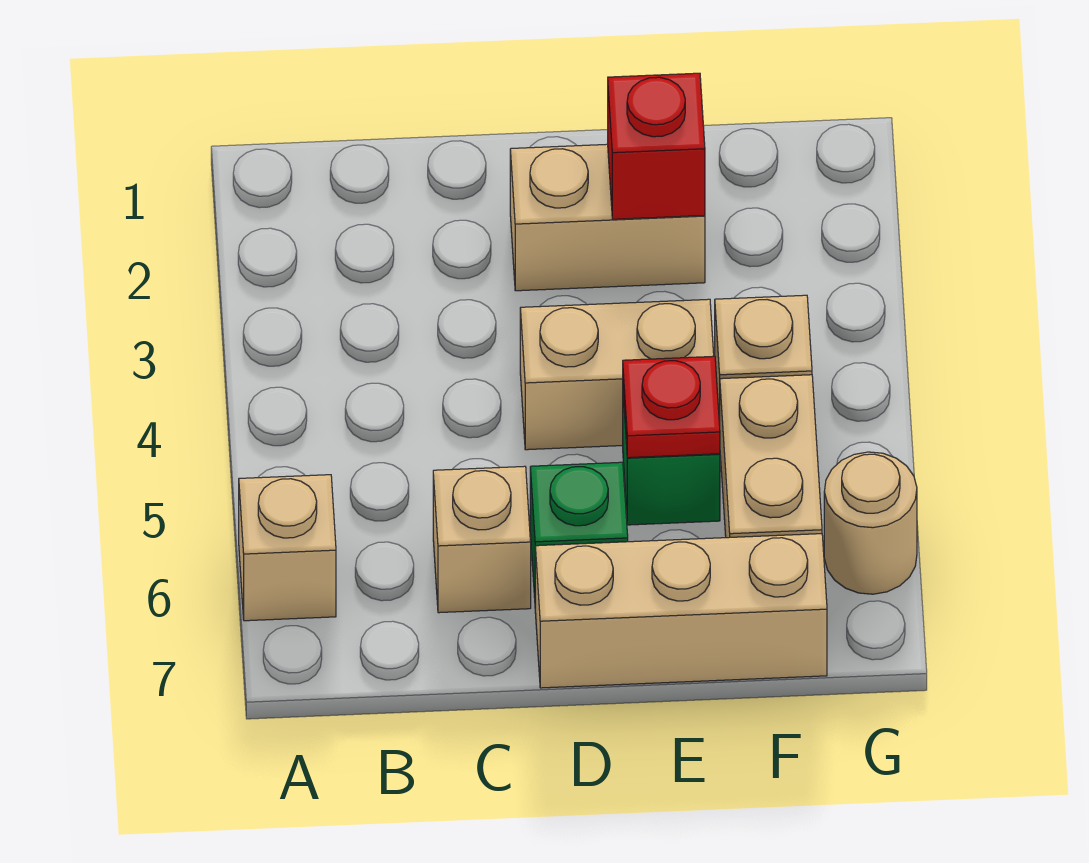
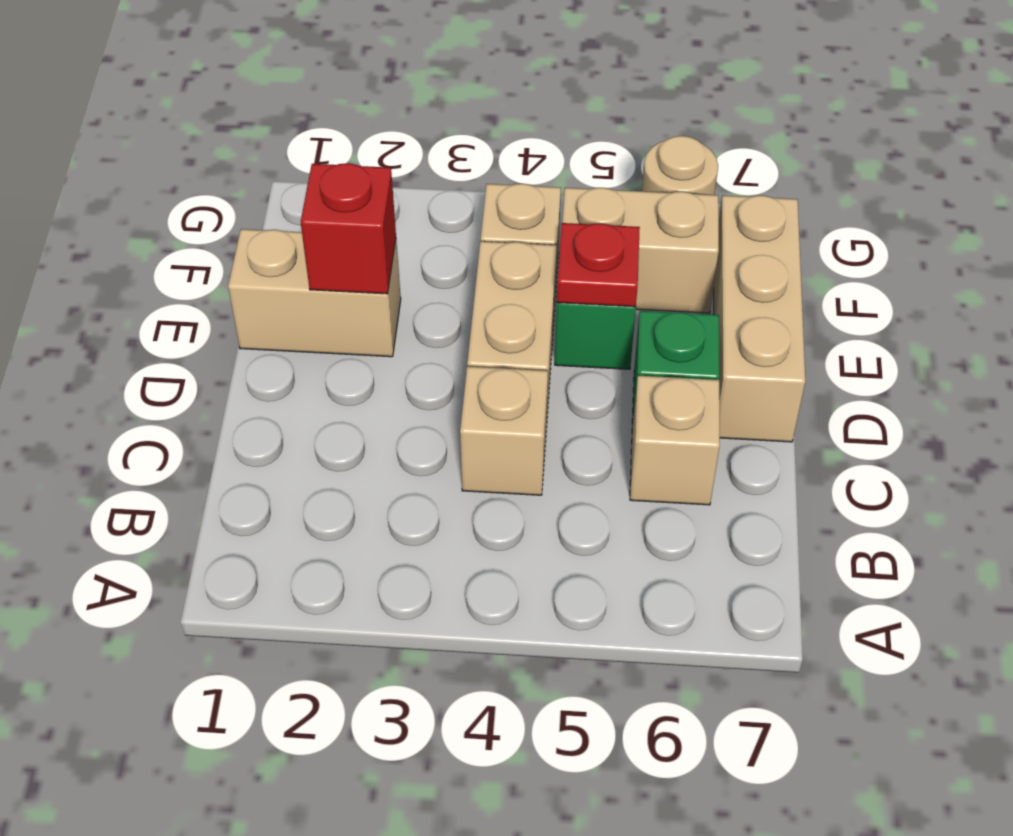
tan 1x1 brick [239,475,336,621] -> tan 1x1 brick moved to [460,366,548,495]
tan 1x2 brick [510,144,705,291] -> tan 1x2 brick turned to [228,229,401,357]

